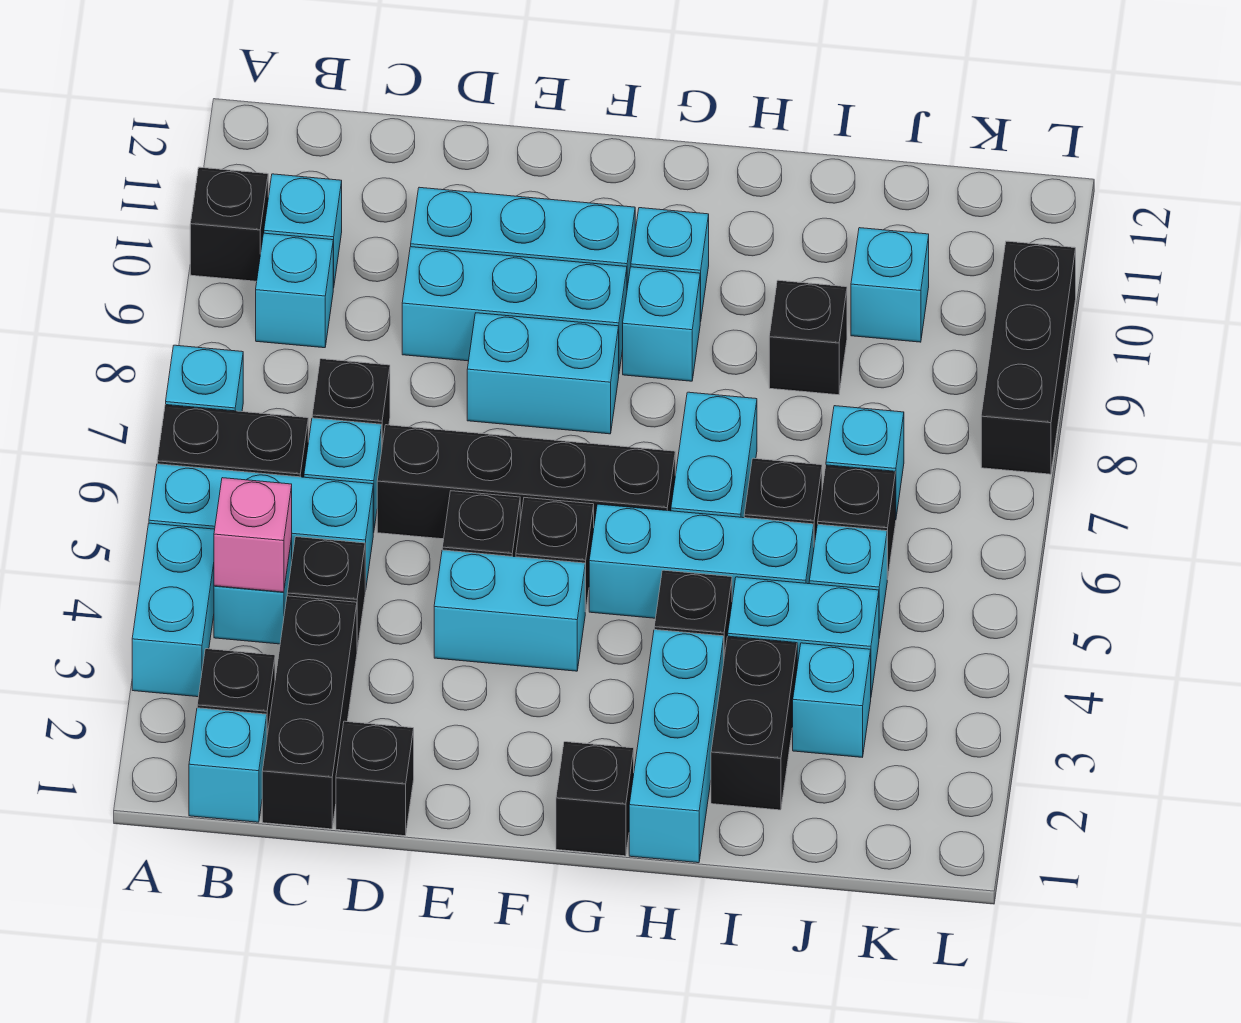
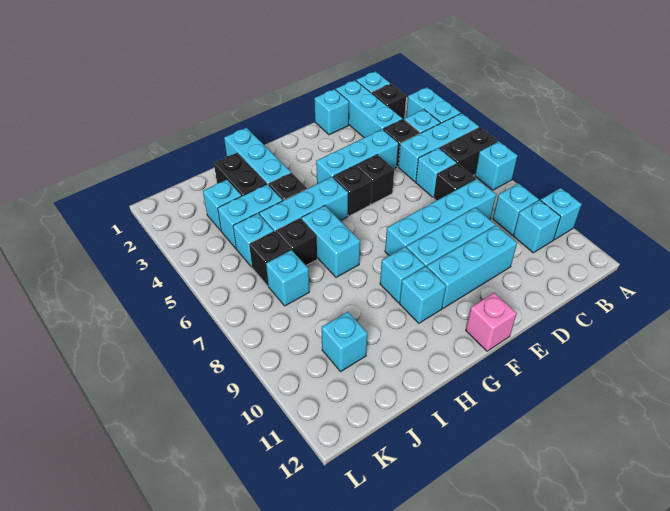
black 1x1 brick [190,167,268,281] -> cyan 1x1 brick [541,188,582,240]
pink 1x1 brick [214,478,292,592] -> pink 1x1 brick moved to [466,293,517,351]
black 1x3 brick [262,596,357,829] -> cyan 1x3 brick [336,80,403,138]
black 1x1 brick [336,721,414,836] -> cyan 1x1 brick [314,89,349,135]
black 1x4 brick [377,425,675,539] -> none
cyan 1x2 brick [434,550,585,671] -> cyan 1x3 brick [316,129,399,184]
cyan 1x2 brick [467,313,619,434] -> cyan 1x4 brick [385,179,496,256]
black 1x1 brick [556,742,634,856] -> none
black 1x1 brick [769,280,847,395] -> none
black 1x3 brick [981,241,1076,474] -> none

